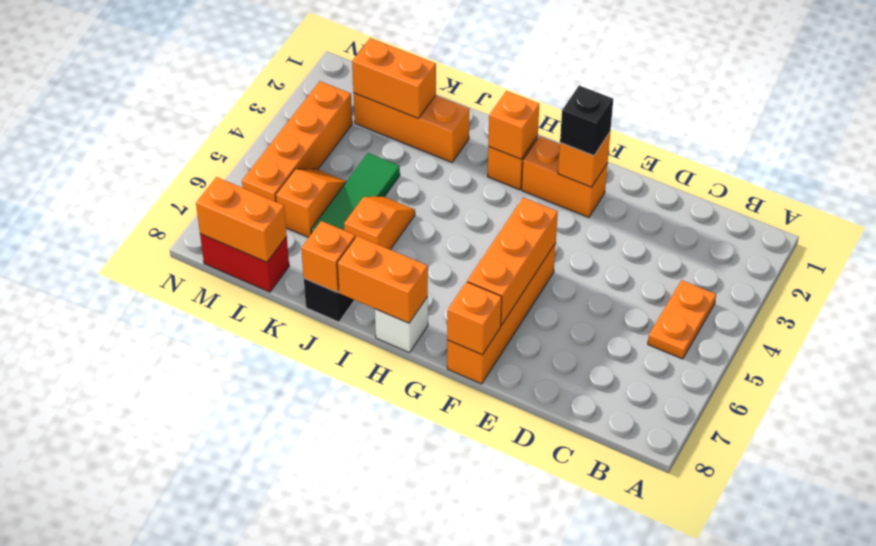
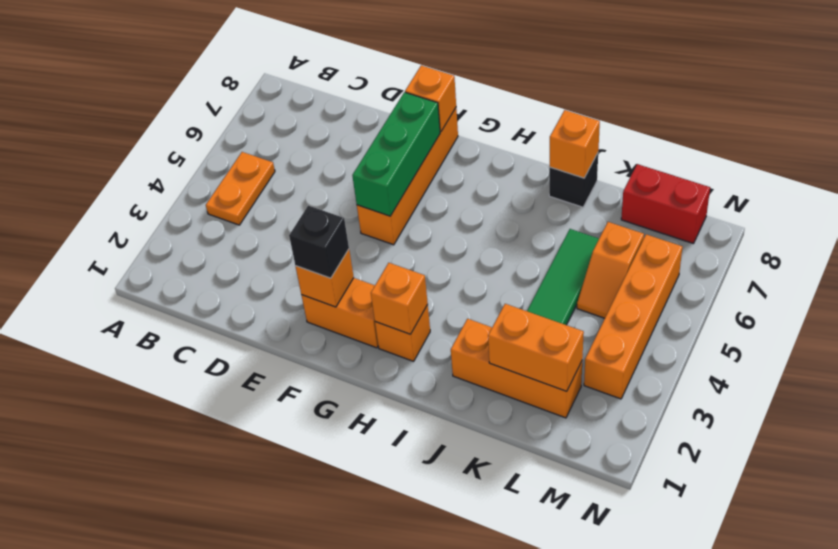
orange 1x3 brick [467,198,558,325] -> green 1x3 brick [352,92,440,216]
white 1x1 brick [375,297,428,353] -> none
orange 1x2 brick [337,236,428,323] -> none
orange 1x2 slope [344,196,415,250] -> none
orange 1x2 brick [196,177,287,262] -> none

